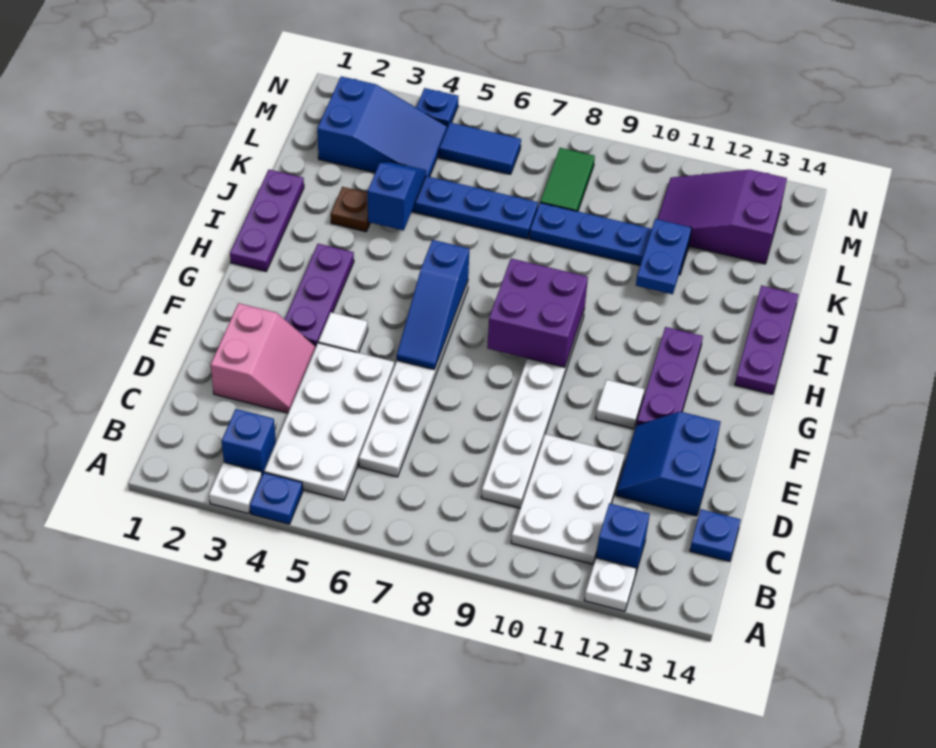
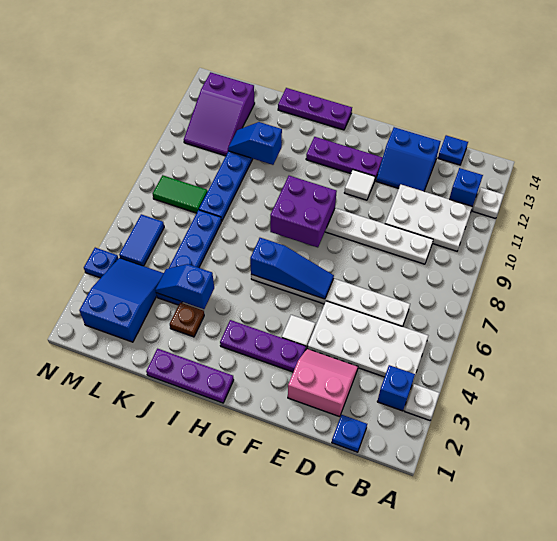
blue 1x1 plate [250,473,303,524] -> blue 1x1 plate moved to [332,415,367,452]
blue 1x2 plate [636,219,692,294] -> blue 1x2 slope [228,122,282,165]

